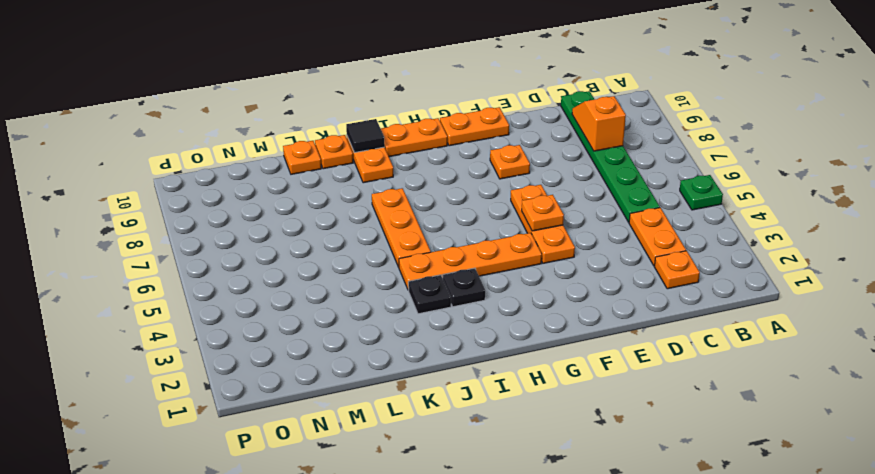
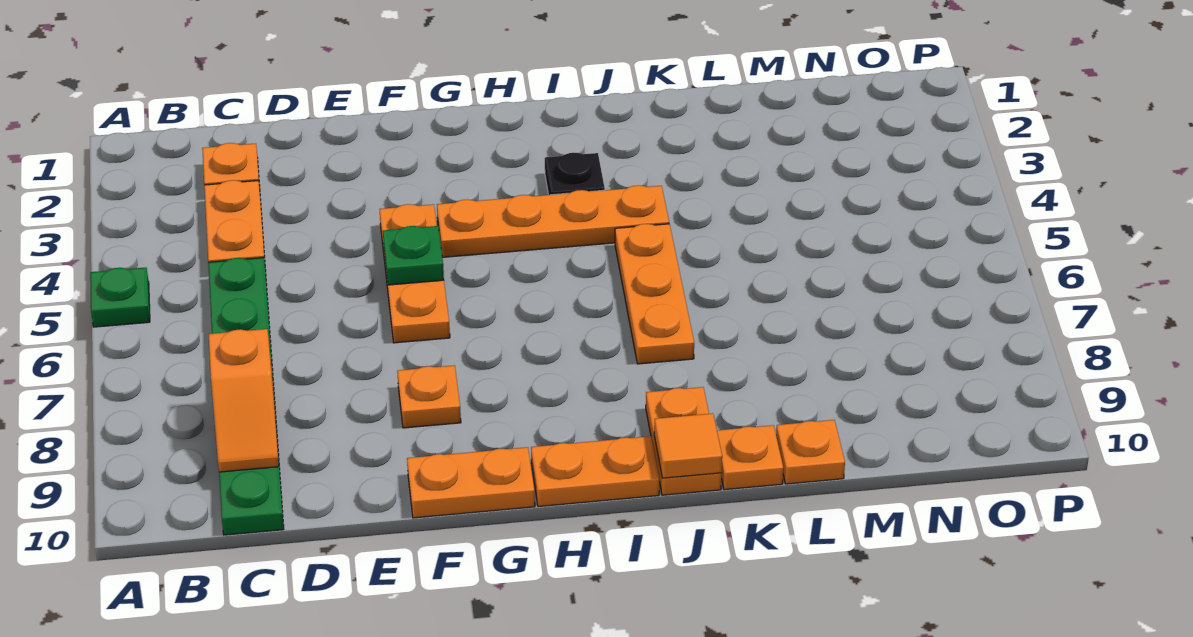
orange 1x1 plate [522,195,564,231] -> green 1x1 plate [383,226,444,285]
black 1x1 plate [408,275,451,314] -> none
black 1x1 tile [346,119,385,153] -> orange 1x1 tile [654,413,722,478]

